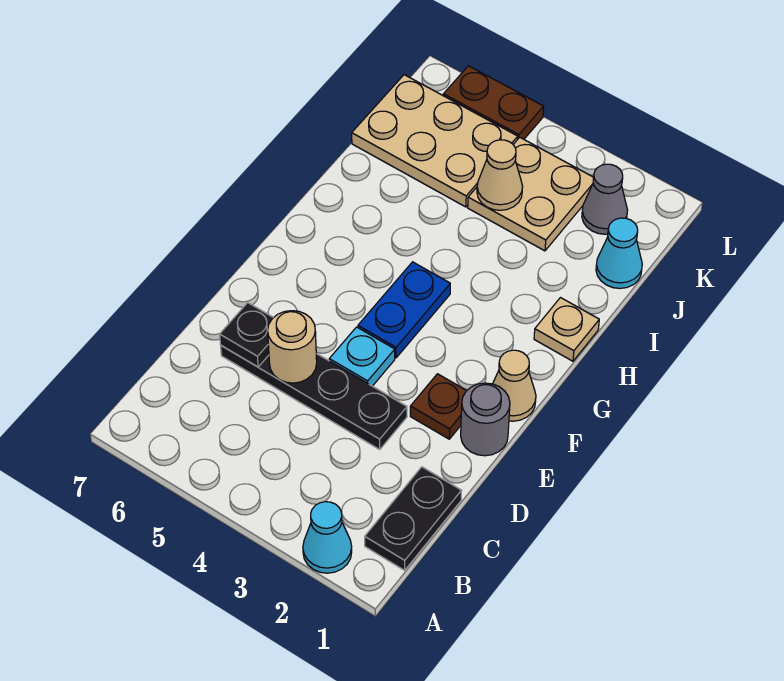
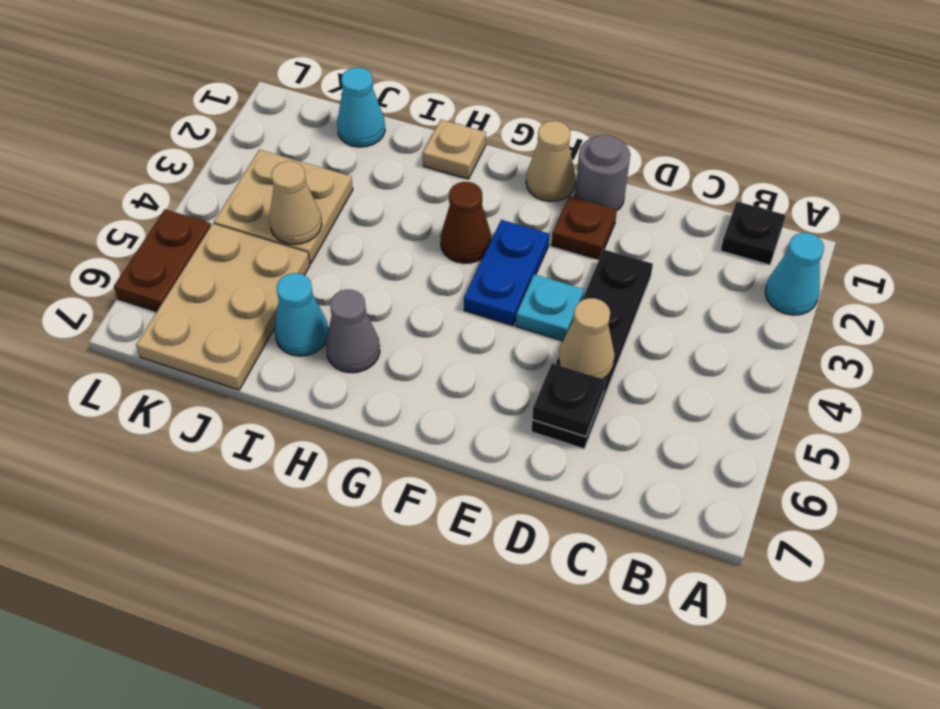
black 1x2 plate [365,467,461,570] -> black 1x1 plate [721,202,786,265]
tan 1x1 round brick [268,311,317,383] -> tan 1x1 cone [559,298,615,379]
blue 1x2 plate [358,262,450,358] -> blue 1x2 plate turned to [464,220,549,325]
none -> brown 1x1 cone [440,182,491,263]
none -> cyan 1x1 cone [275,273,328,356]
grey 1x1 cone [582,164,628,234] -> grey 1x1 cone moved to [326,290,380,373]

